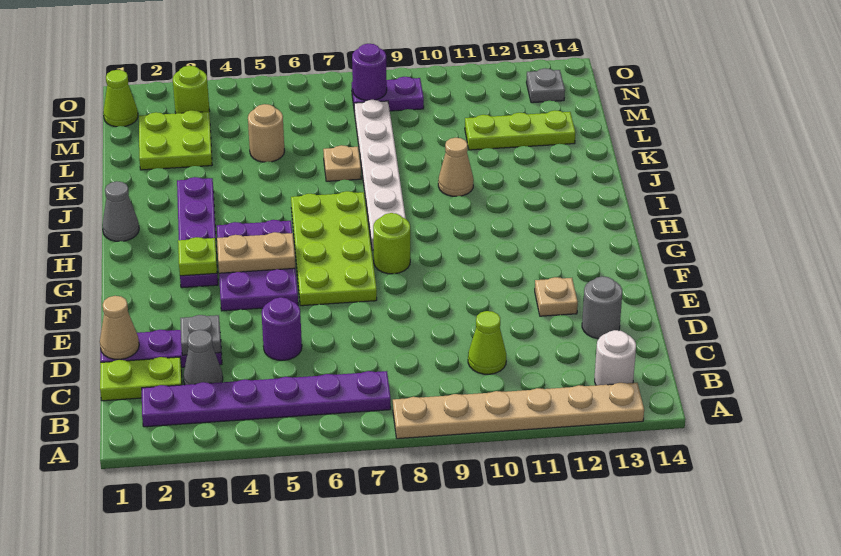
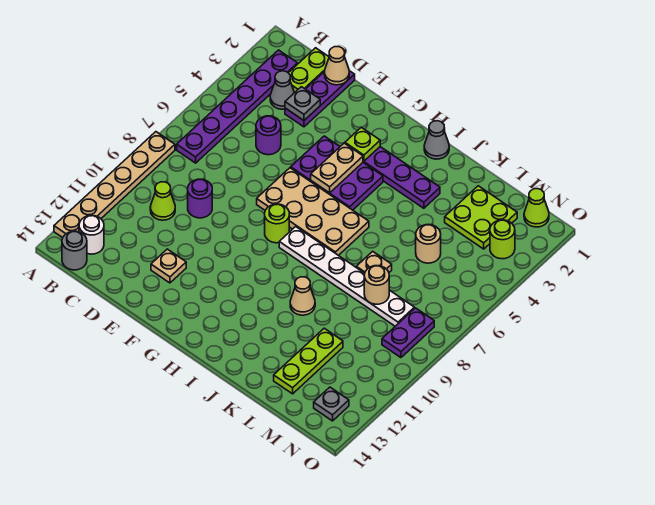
grey 1x1 round brick [582,276,622,339] -> grey 1x1 round brick moved to [62,231,87,270]
lime 2x4 plate [291,191,377,306] -> tan 2x4 plate [257,168,369,255]
none -> tan 1x1 round brick [364,266,389,304]
purple 1x1 round brick [352,44,387,101] -> purple 1x1 round brick moved to [188,179,212,218]

